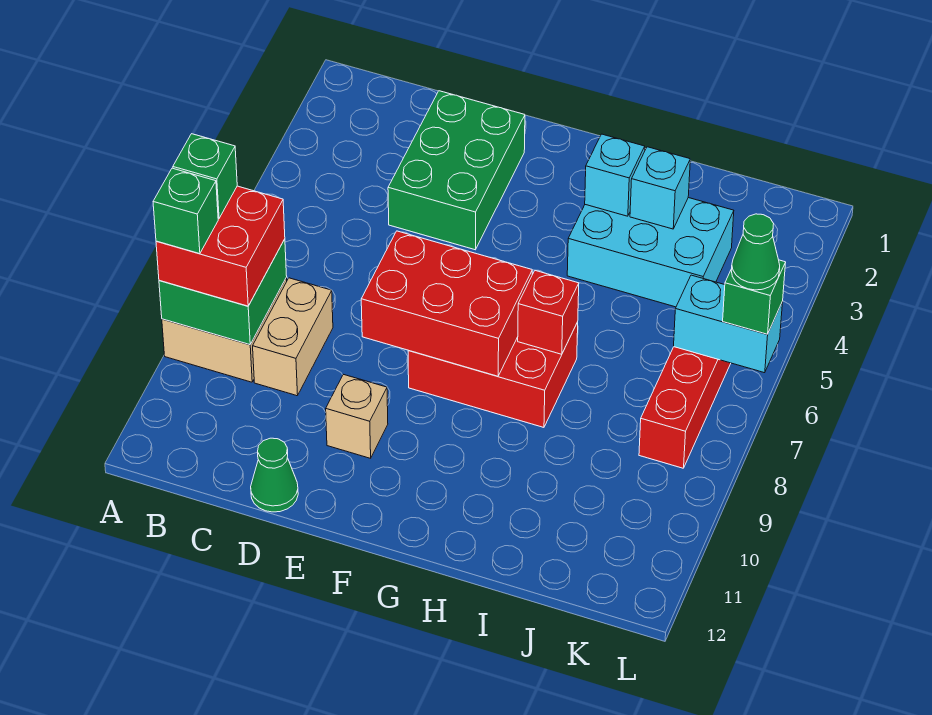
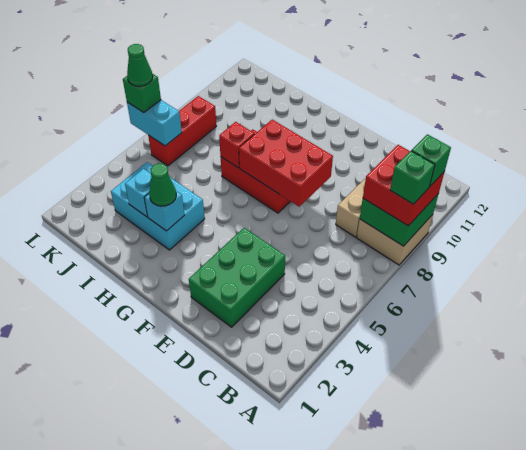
green 1x1 cone [251,438,298,512] -> green 1x1 cone moved to [149,164,176,206]
tan 1x1 brick [326,374,388,458] -> none

